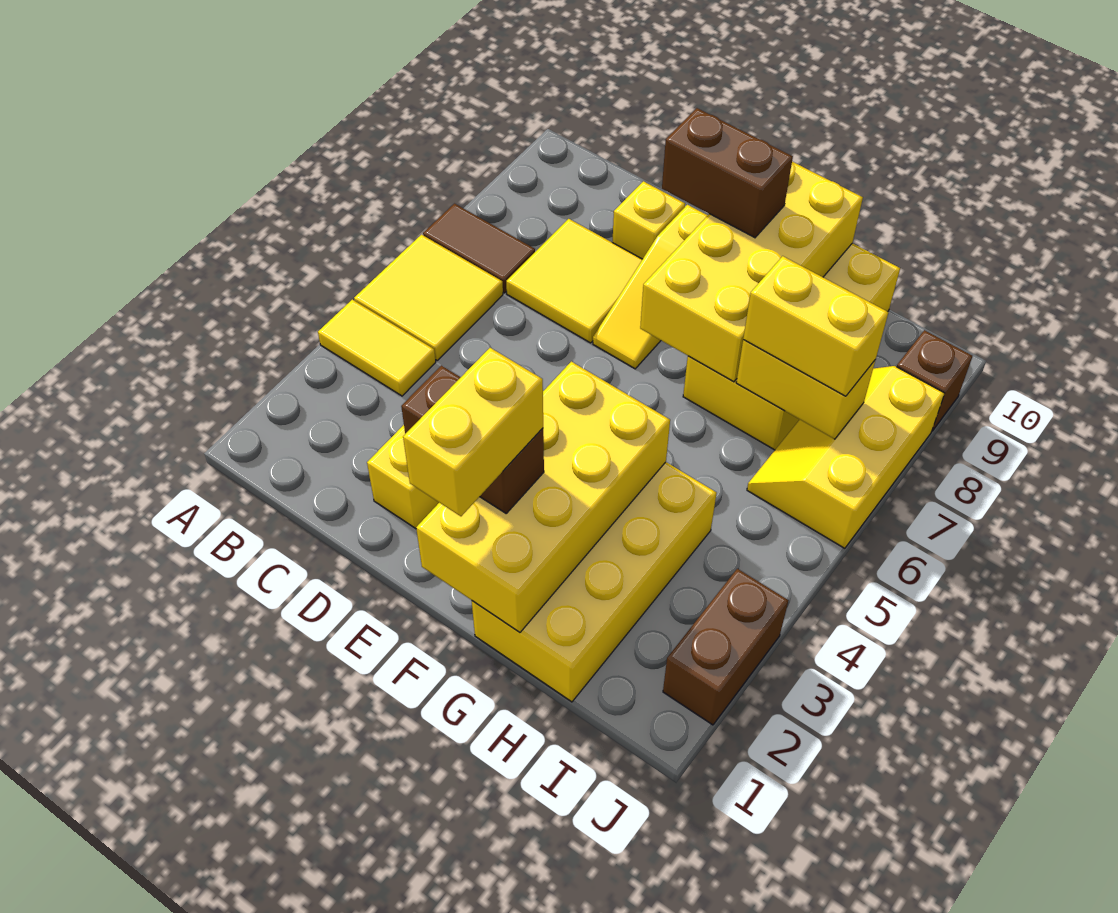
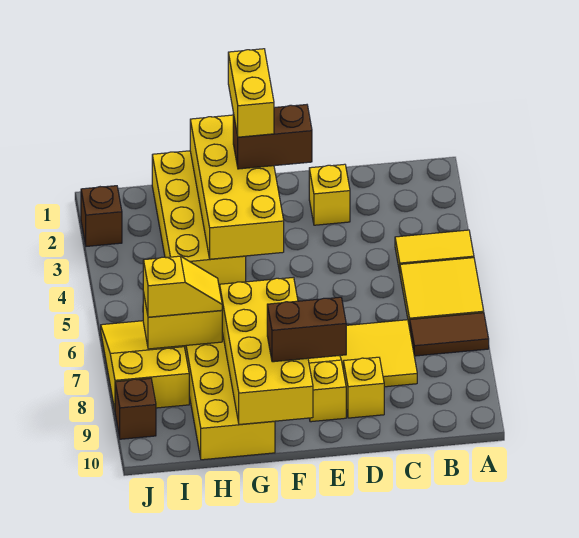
yellow 1x2 brick [743,256,888,396] -> yellow 1x2 slope [143,256,222,317]
yellow 2x3 slope [747,366,944,548] -> yellow 2x3 slope turned to [101,321,189,409]
brown 1x2 brick [663,569,789,725] -> brown 1x1 brick [81,186,122,246]

